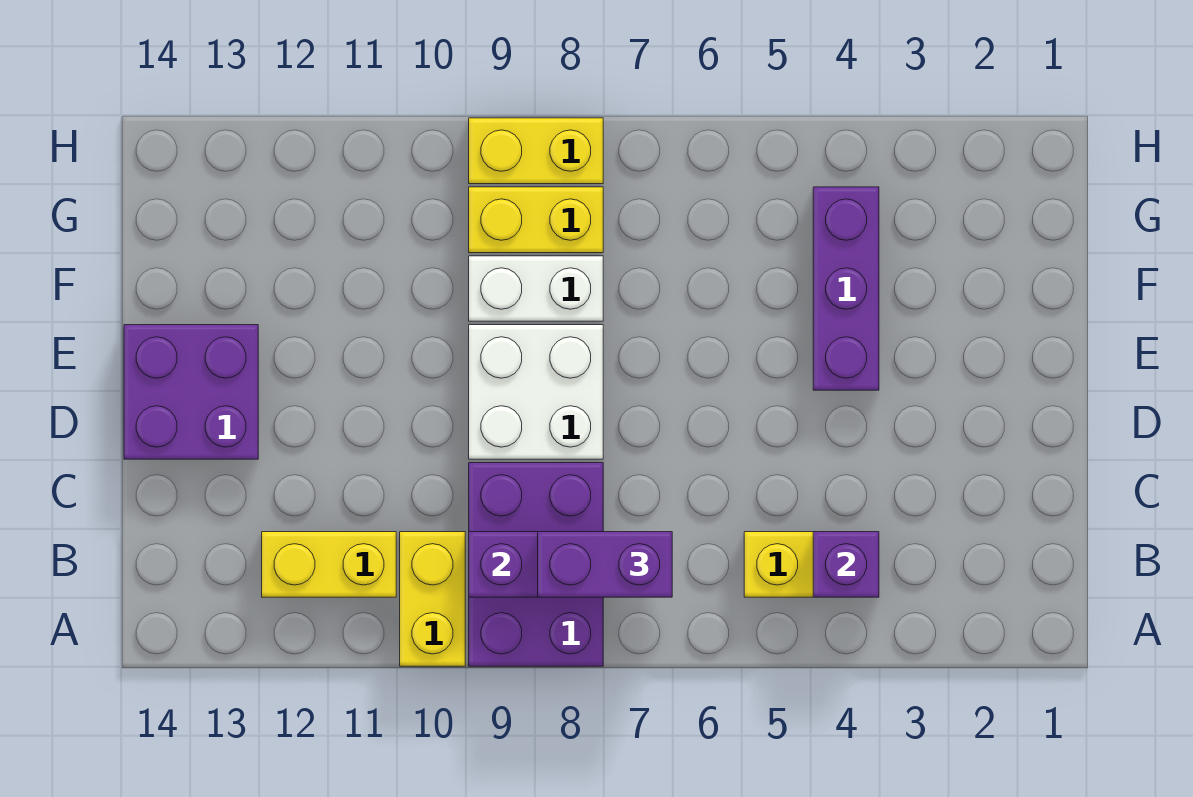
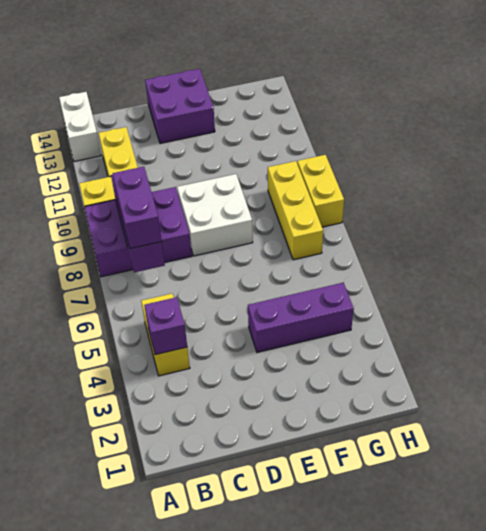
white 1x2 brick [469,256,603,321] -> white 1x2 brick moved to [59,92,101,161]
yellow 1x2 brick [469,187,603,253] -> yellow 1x3 brick [268,161,323,260]

